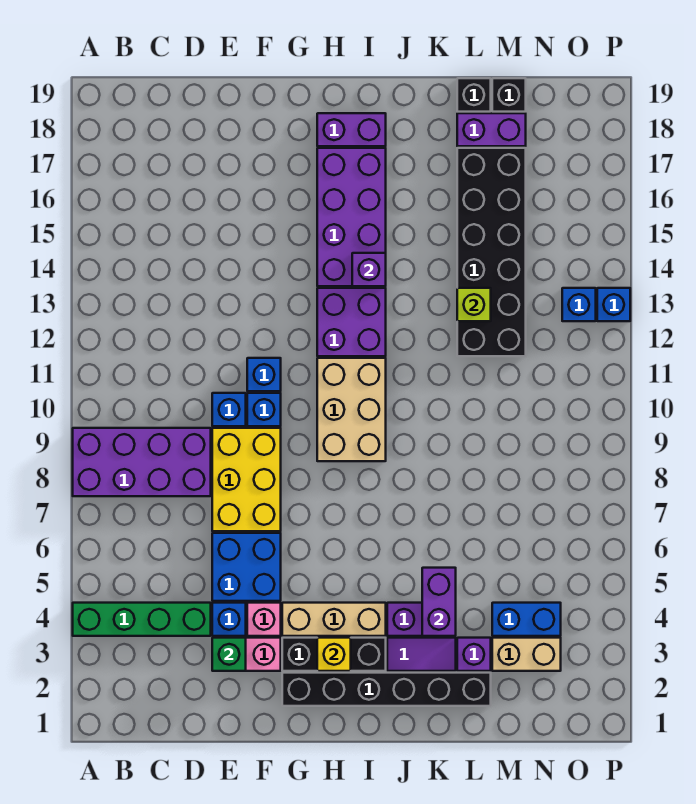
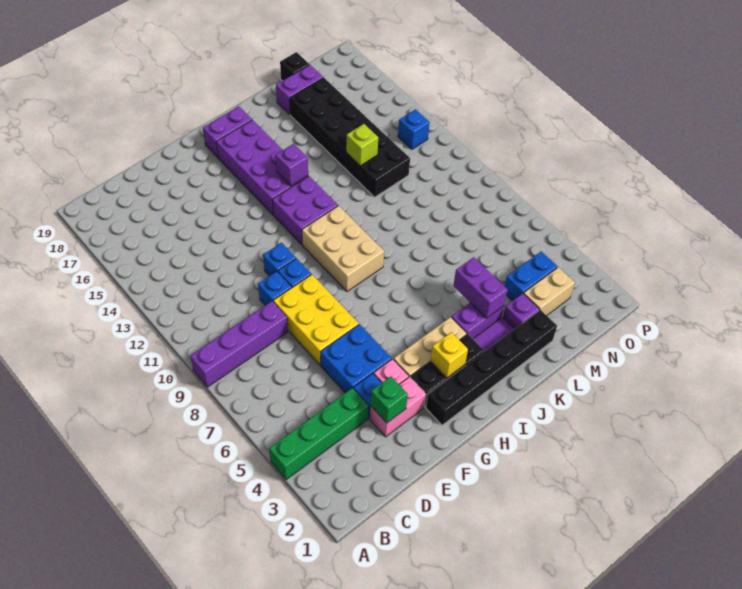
purple 2x4 brick [73,428,211,496] -> purple 1x4 brick [190,301,288,387]
black 1x1 brick [457,78,491,112] -> none
blue 1x1 brick [597,288,630,321] -> none

